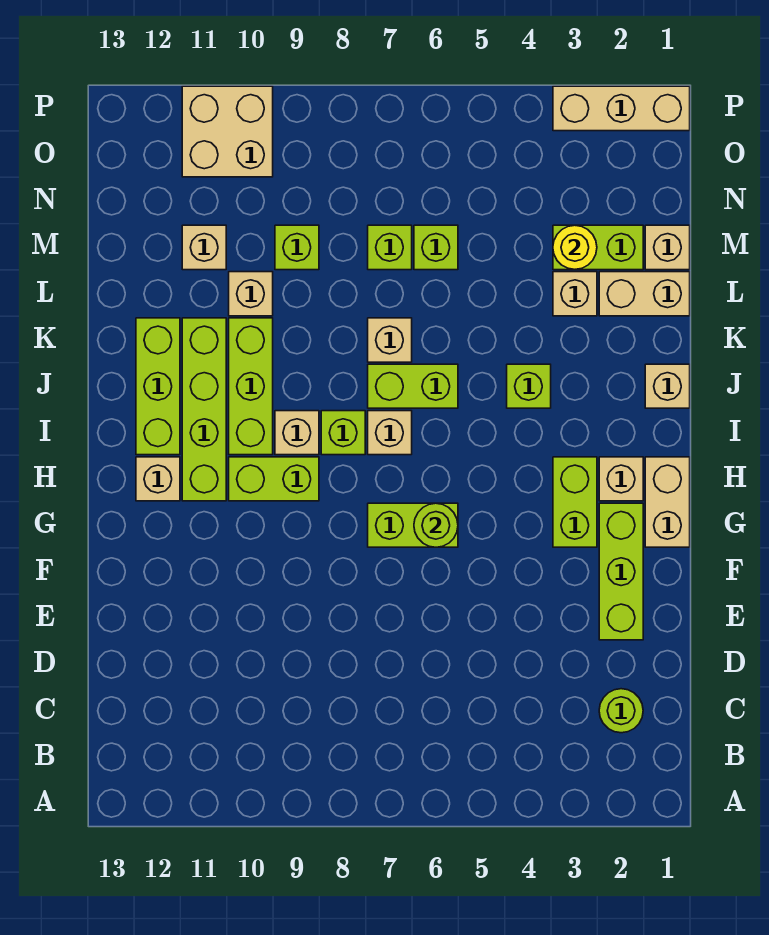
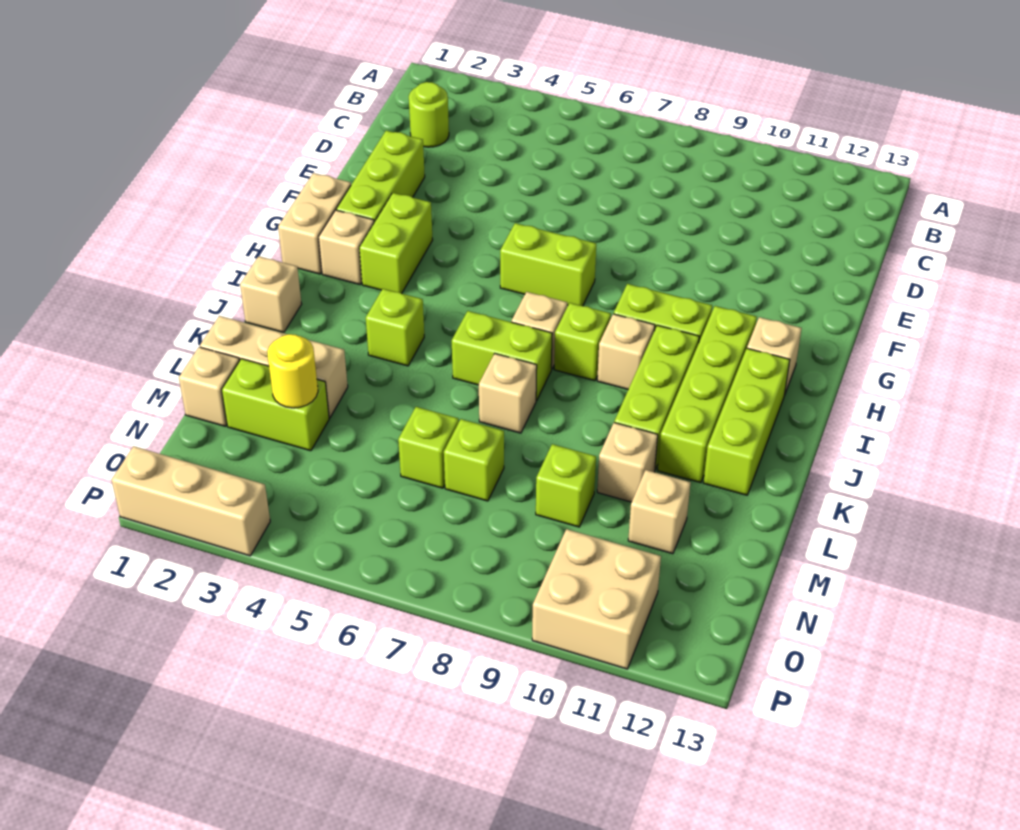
lime 1x1 round brick [414,503,458,547] -> none

